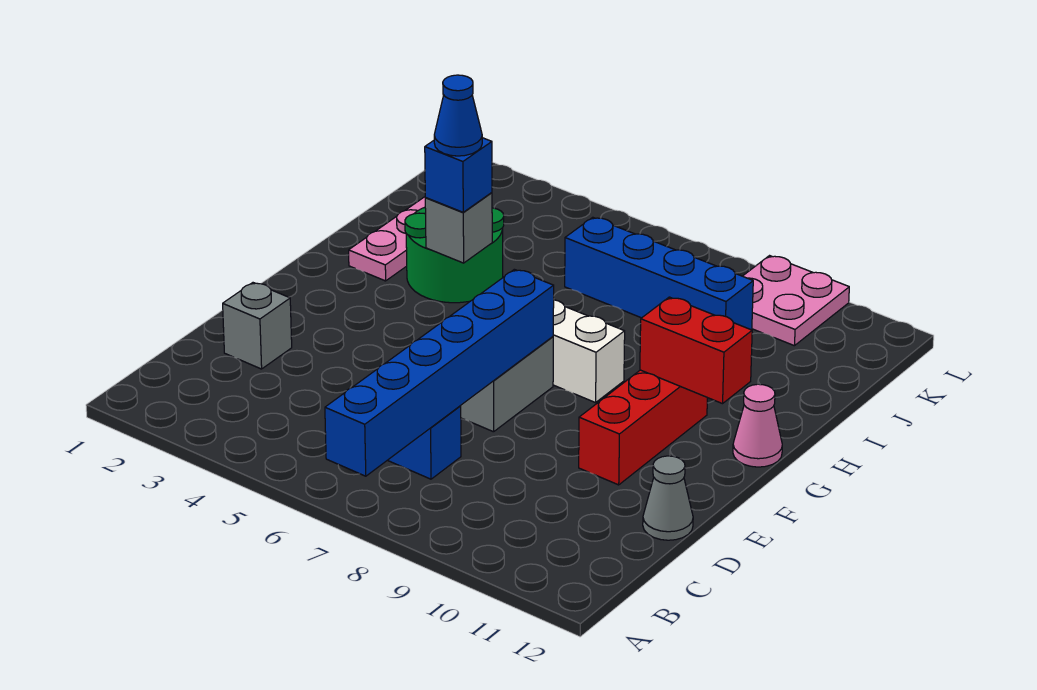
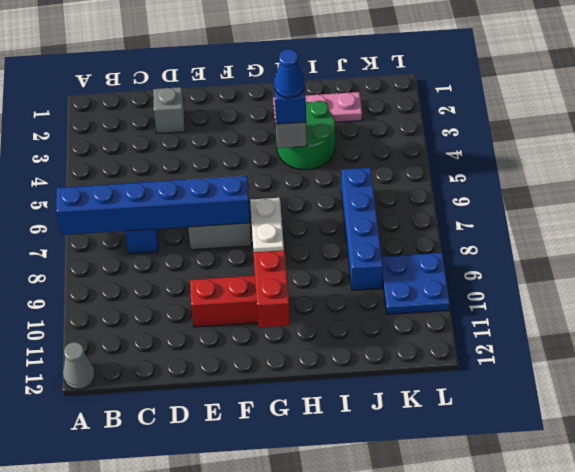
grey 1x1 cone [643,456,693,540] -> grey 1x1 cone moved to [63,342,95,389]
pink 1x1 cone [733,384,782,467] -> none
pink 2x2 plate [743,256,849,346] -> blue 2x2 plate [382,253,450,314]

